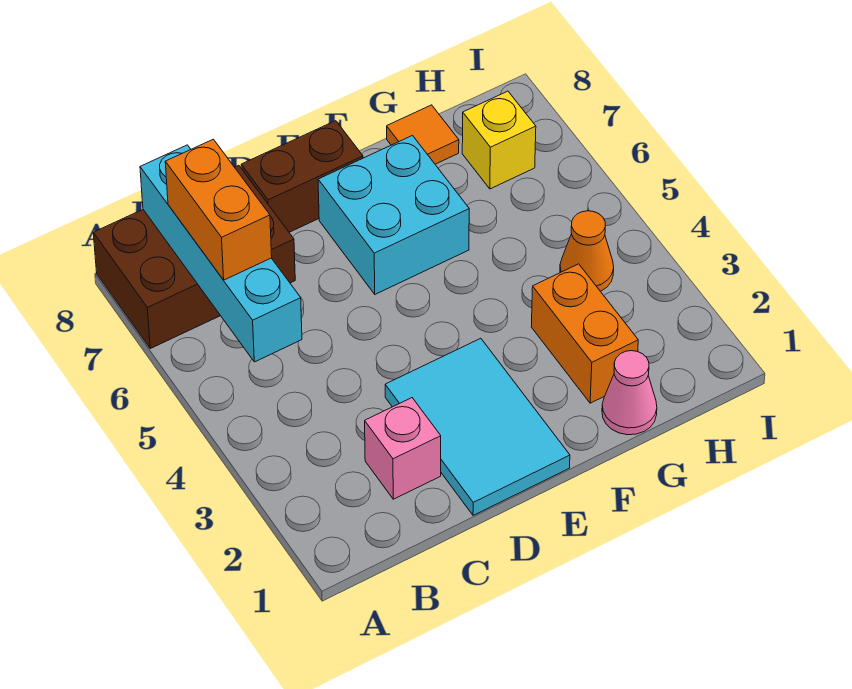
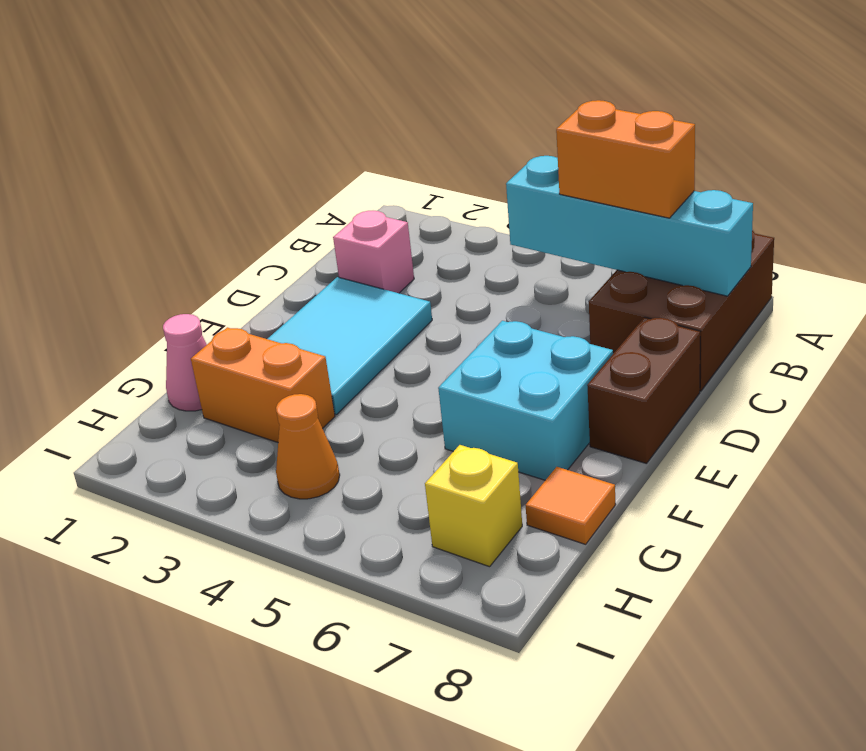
cyan 2x3 tile [385,338,570,515] -> cyan 2x3 tile turned to [268,277,432,415]

